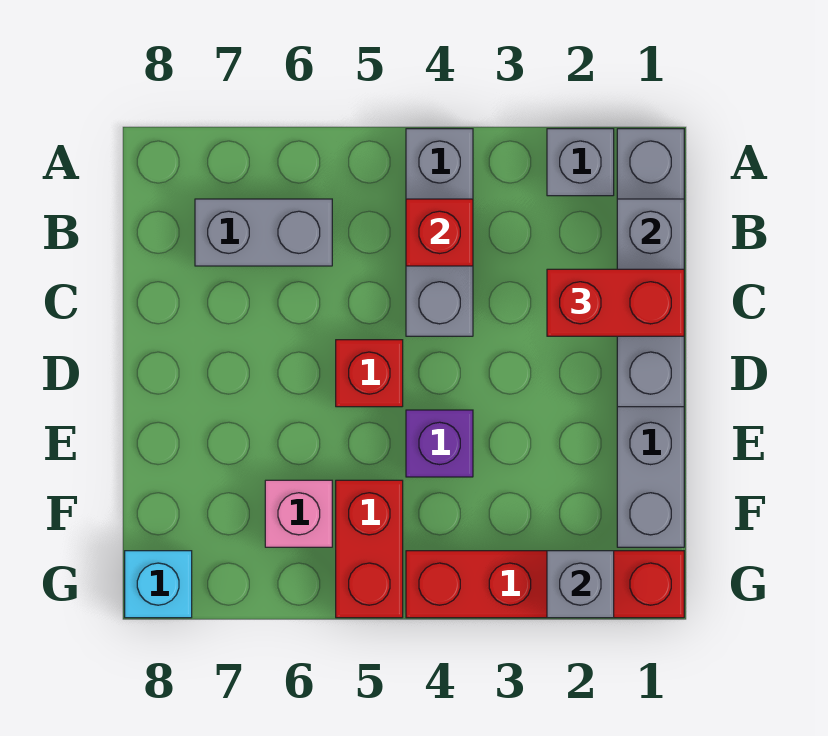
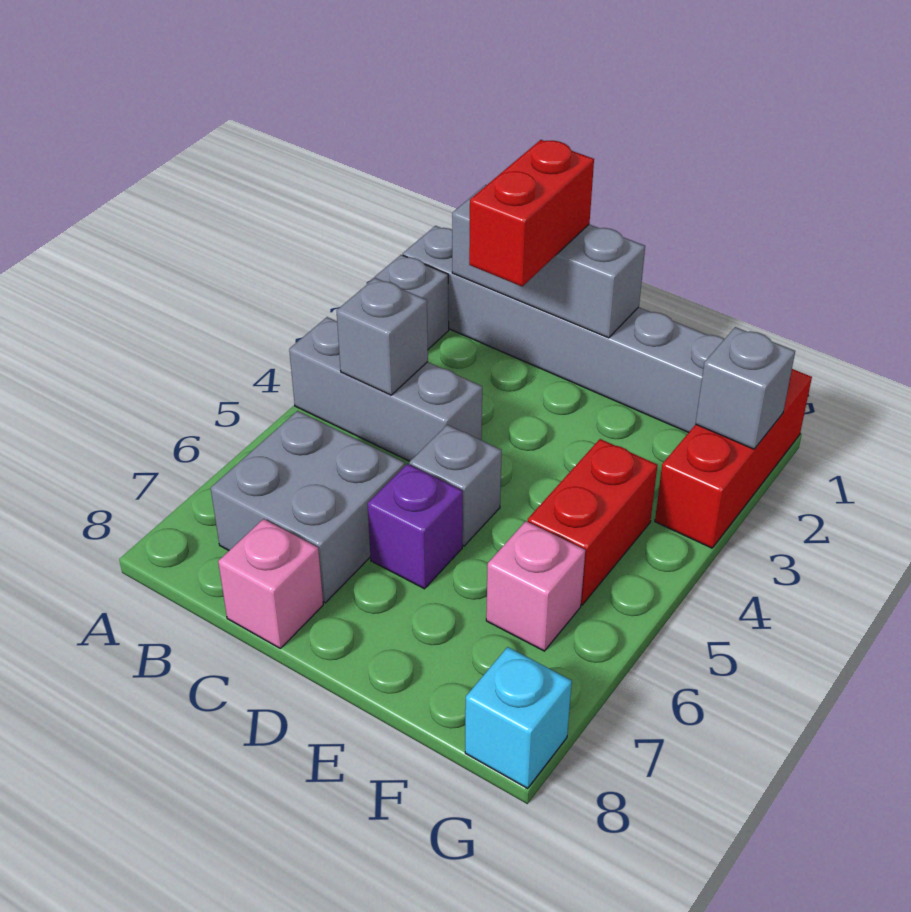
red 1x1 brick [406,199,473,266] -> grey 1x1 brick [337,278,428,395]
grey 1x2 brick [195,199,332,266] -> grey 2x2 brick [211,411,405,603]
none -> pink 1x1 brick [218,519,323,648]
red 1x1 brick [336,340,403,407] -> grey 1x1 brick [409,425,502,546]
purple 1x1 brick [406,410,473,477] -> purple 1x1 brick moved to [368,464,463,589]
red 1x2 brick [336,480,403,618] -> red 1x2 brick turned to [528,439,658,605]
red 1x4 brick [406,551,684,618] -> red 1x3 brick [655,369,812,548]

